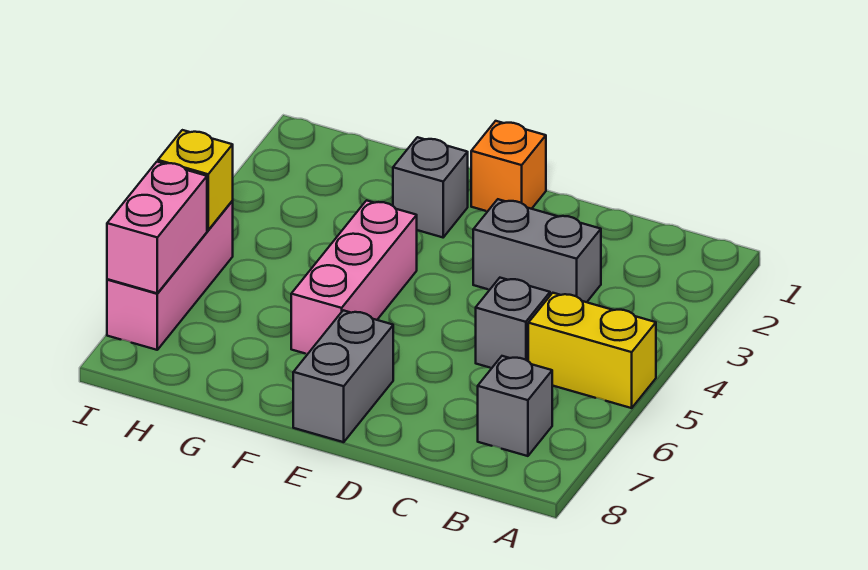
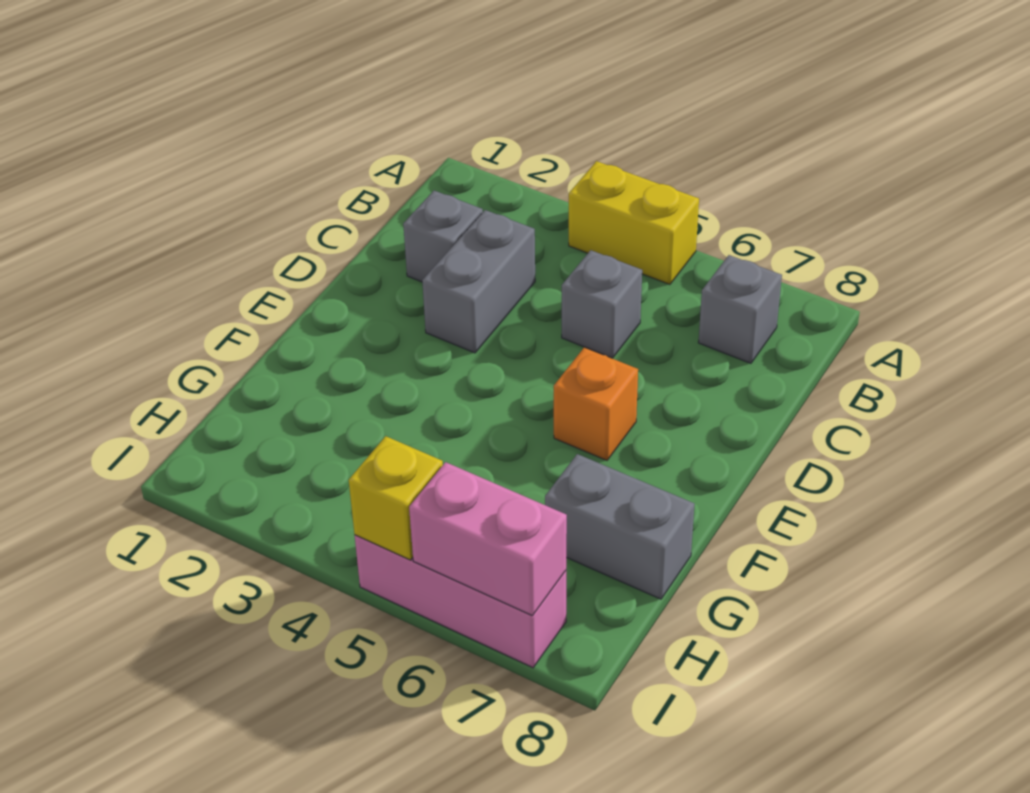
yellow 1x2 brick [528,293,656,408] -> yellow 1x2 brick turned to [569,161,699,285]
orange 1x1 brick [471,121,546,211] -> orange 1x1 brick moved to [554,347,638,460]
grey 1x2 brick [293,310,393,442] -> grey 1x2 brick moved to [545,454,695,599]
grey 1x1 brick [393,137,468,237] -> grey 1x1 brick moved to [403,191,483,282]
pink 1x3 brick [291,200,417,354] -> none

